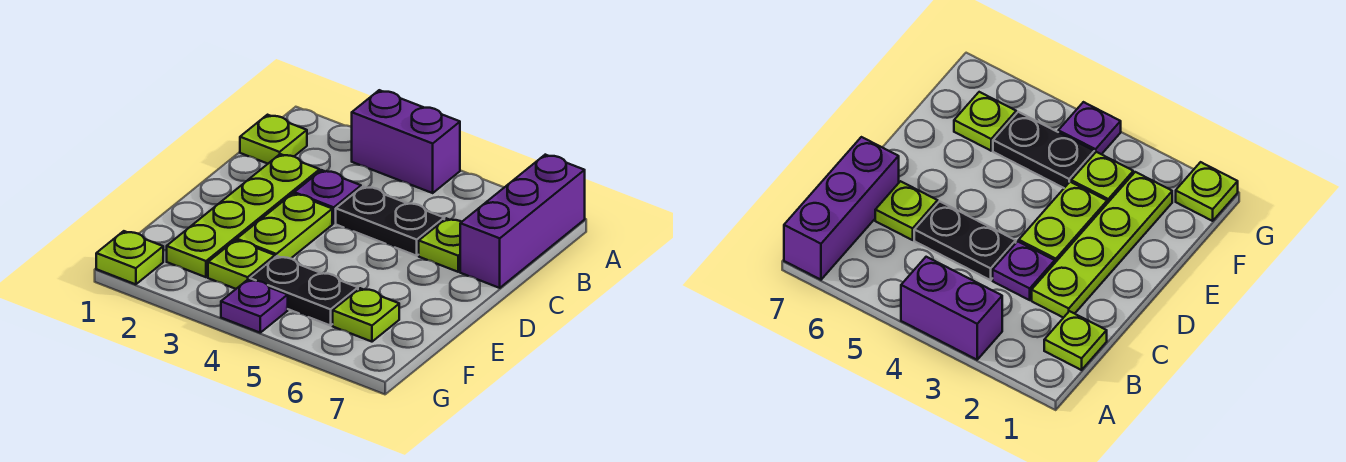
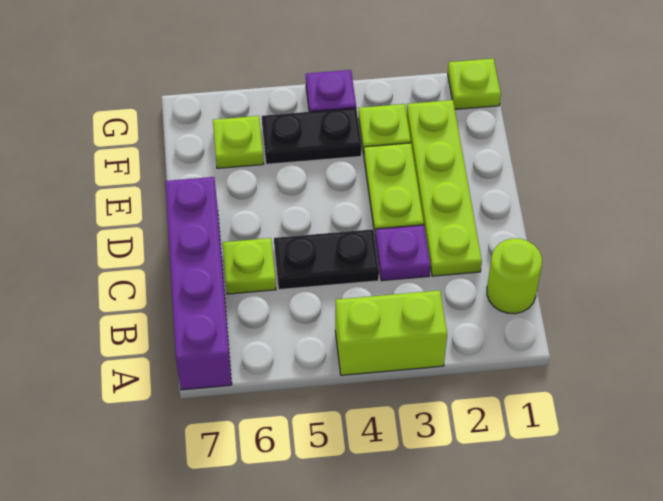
purple 1x2 brick [352,90,460,193] -> lime 1x2 brick [335,290,447,375]
purple 1x3 brick [460,155,585,288] -> purple 1x4 brick [165,177,232,390]
lime 1x1 plate [240,115,307,164] -> lime 1x1 round brick [487,238,542,314]

